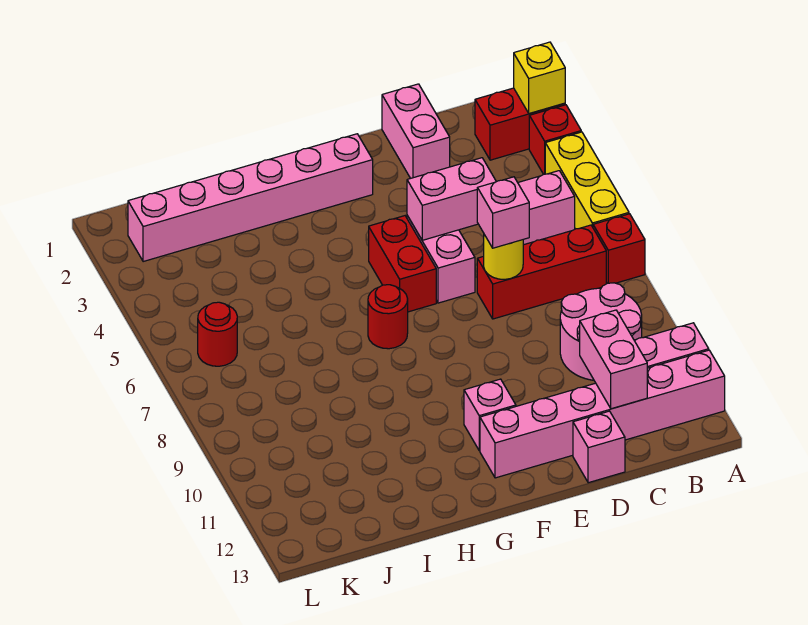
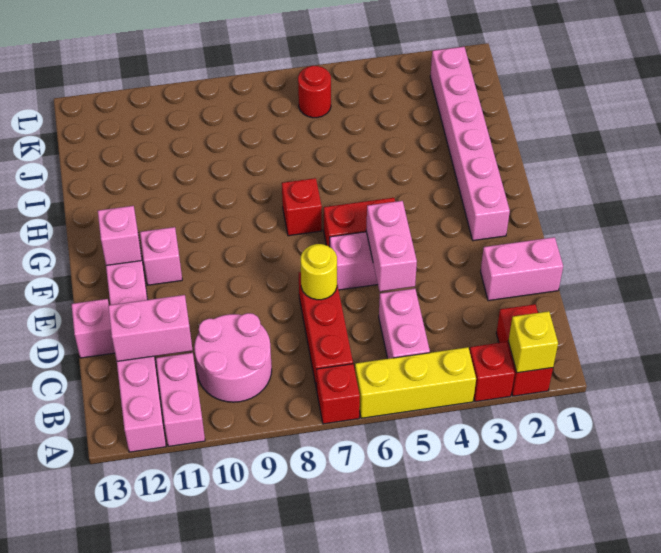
pink 1x1 brick [477,177,529,248] -> pink 1x1 brick moved to [98,206,142,265]
red 1x1 round brick [368,285,408,349] -> red 1x1 brick [282,178,322,236]

